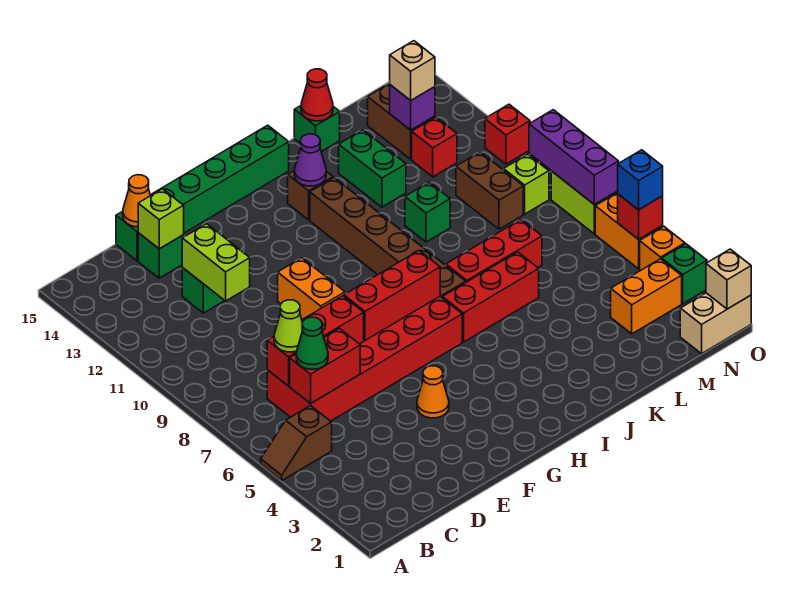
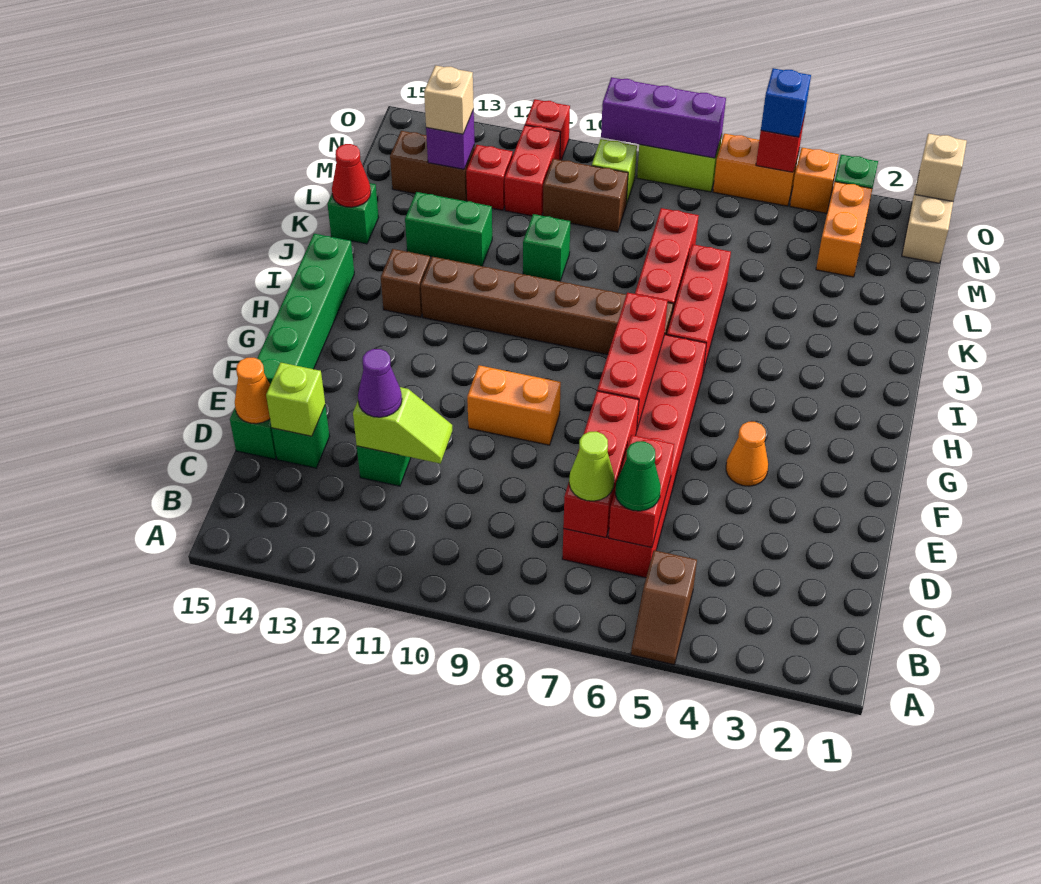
lime 1x2 brick [182,224,250,301] -> lime 1x2 slope [353,387,453,464]
purple 1x1 cone [294,134,326,186] -> purple 1x1 cone moved to [358,349,402,417]
none -> red 1x2 brick [505,125,561,216]

